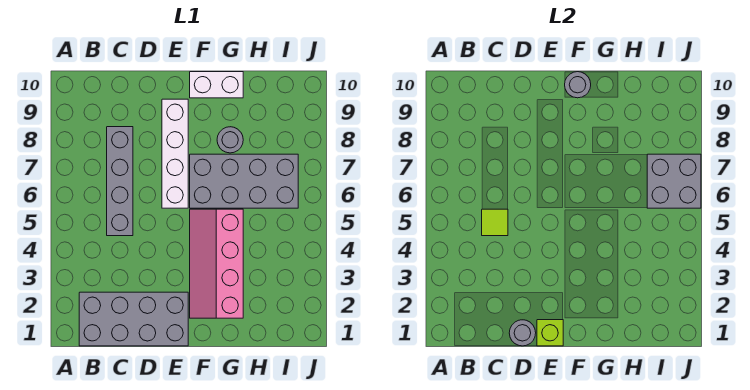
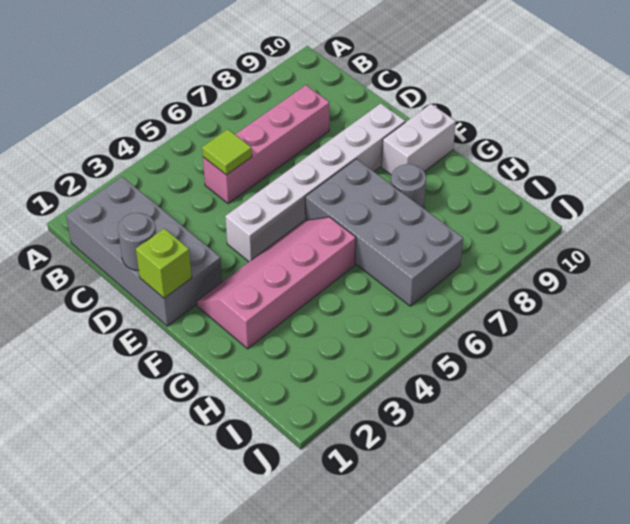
grey 1x4 brick [107,127,133,236] -> pink 1x4 brick [203,85,329,204]
white 1x4 brick [162,99,188,208] -> white 1x6 brick [225,103,405,262]
white 1x2 brick [190,72,243,98] -> white 1x2 brick turned to [382,104,456,175]
grey 1x1 round brick [565,72,591,98] -> none
grey 2x2 brick [647,154,701,208] -> none

